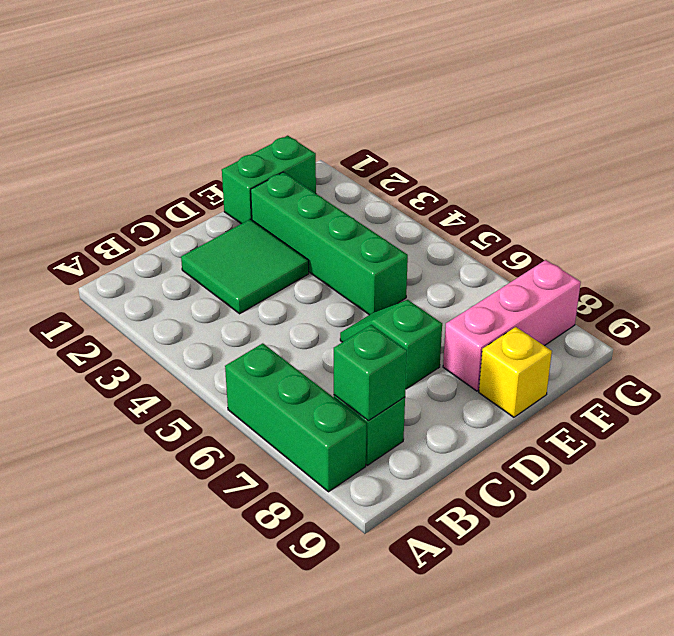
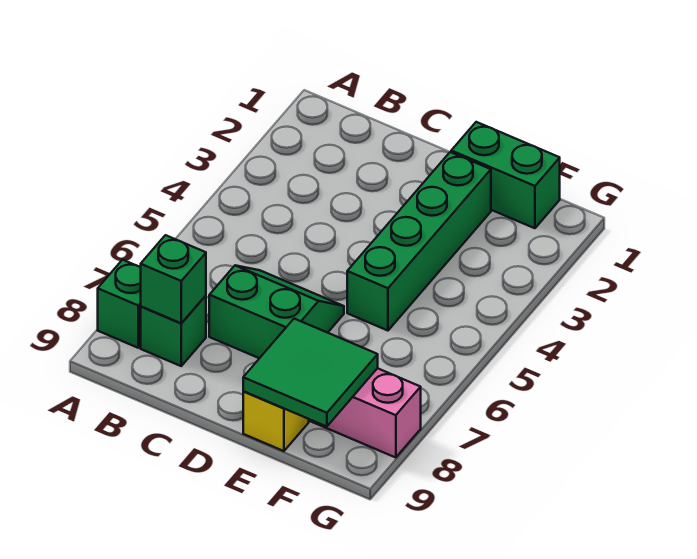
green 1x3 brick [225,343,366,492] -> green 1x1 brick [98,260,141,348]
green 2x2 tile [181,219,309,314] -> green 2x2 tile moved to [243,319,378,427]
green 1x2 slope [340,300,442,389] -> green 2x2 slope [209,265,344,358]

